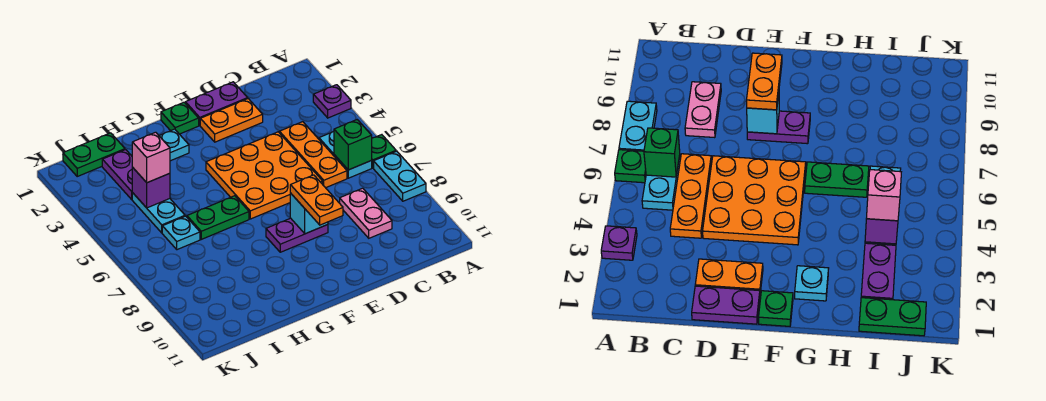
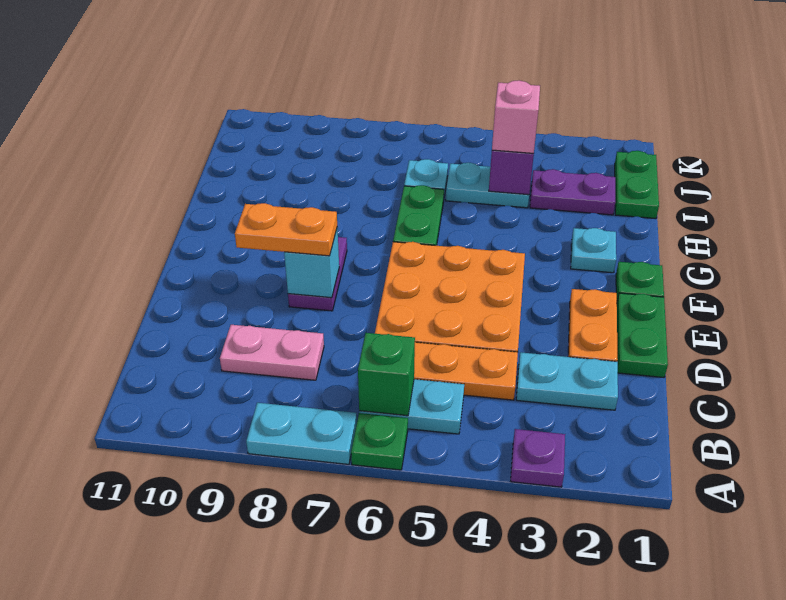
none -> cyan 1x2 plate [516,352,618,410]
purple 1x2 plate [185,82,248,125] -> green 1x2 plate [617,293,668,377]

